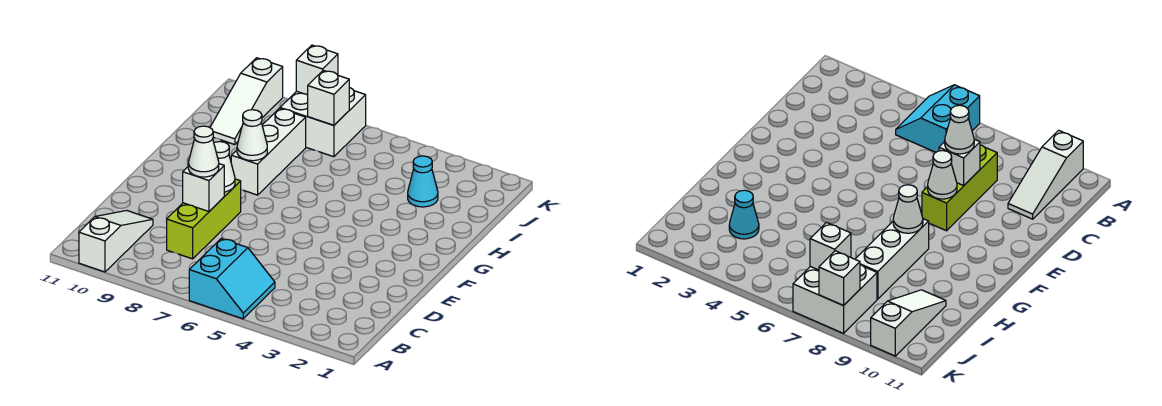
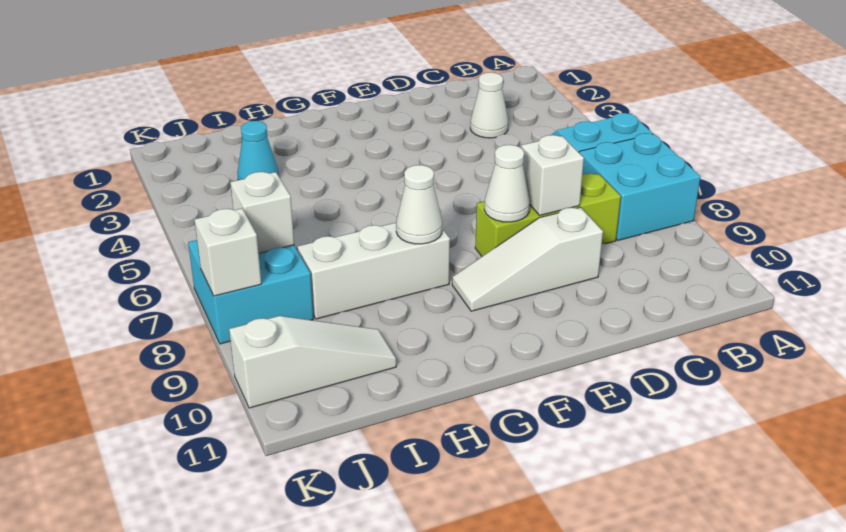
none -> cyan 2x2 brick [579,133,700,240]
white 1x3 slope [79,210,153,272] -> white 1x3 slope moved to [452,207,603,311]
white 1x1 cone [188,126,219,177] -> white 1x1 cone moved to [470,73,508,138]
white 2x2 brick [280,87,366,157] -> cyan 2x2 brick [188,240,313,344]

